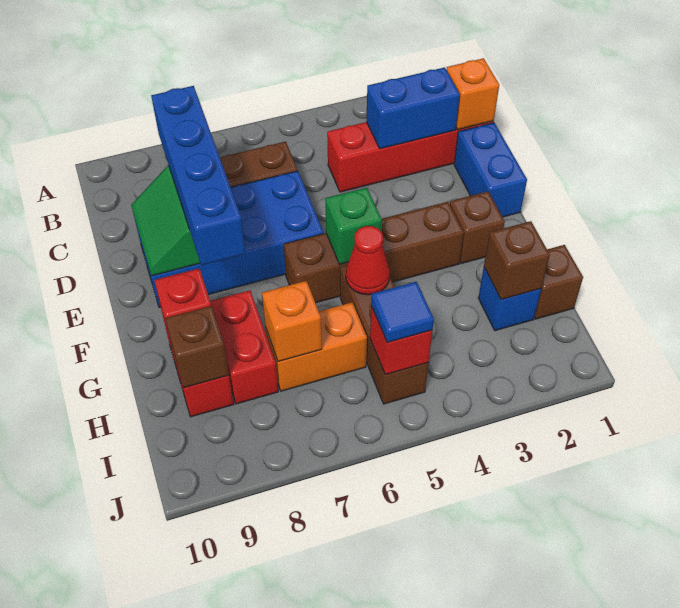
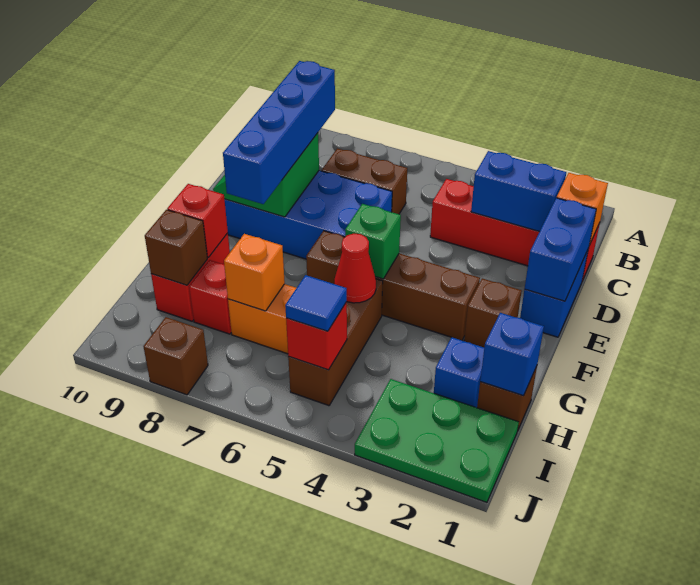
none -> blue 1x2 brick [525,198,596,301]
red 1x2 brick [210,290,278,404] -> red 1x1 brick [189,260,231,334]
none -> blue 1x1 brick [480,313,544,396]
brown 1x1 brick [484,221,550,300] -> brown 1x1 brick moved to [143,317,208,395]
none -> green 2x3 plate [355,379,519,502]

